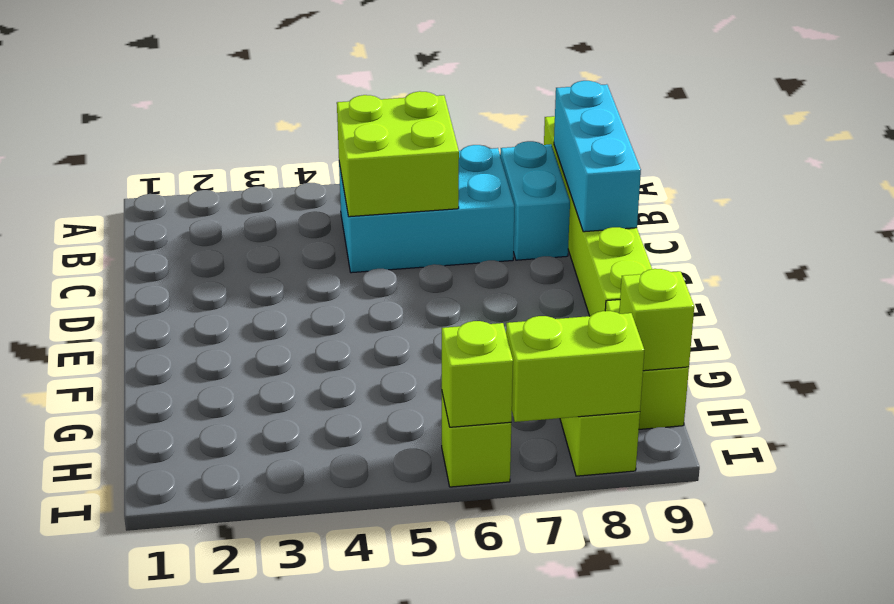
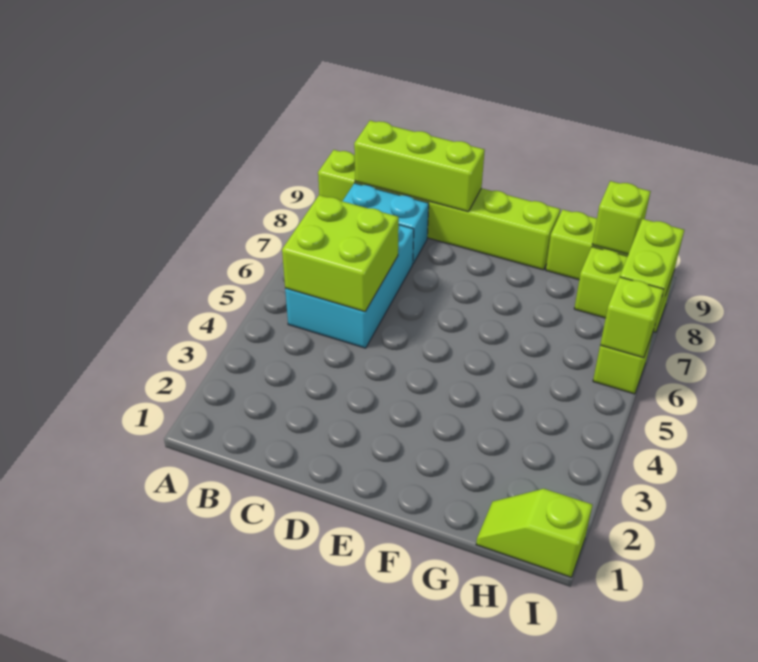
cyan 1x3 brick [554,81,641,232] -> lime 1x3 brick [354,121,485,212]
none -> lime 1x2 slope [476,489,592,577]

